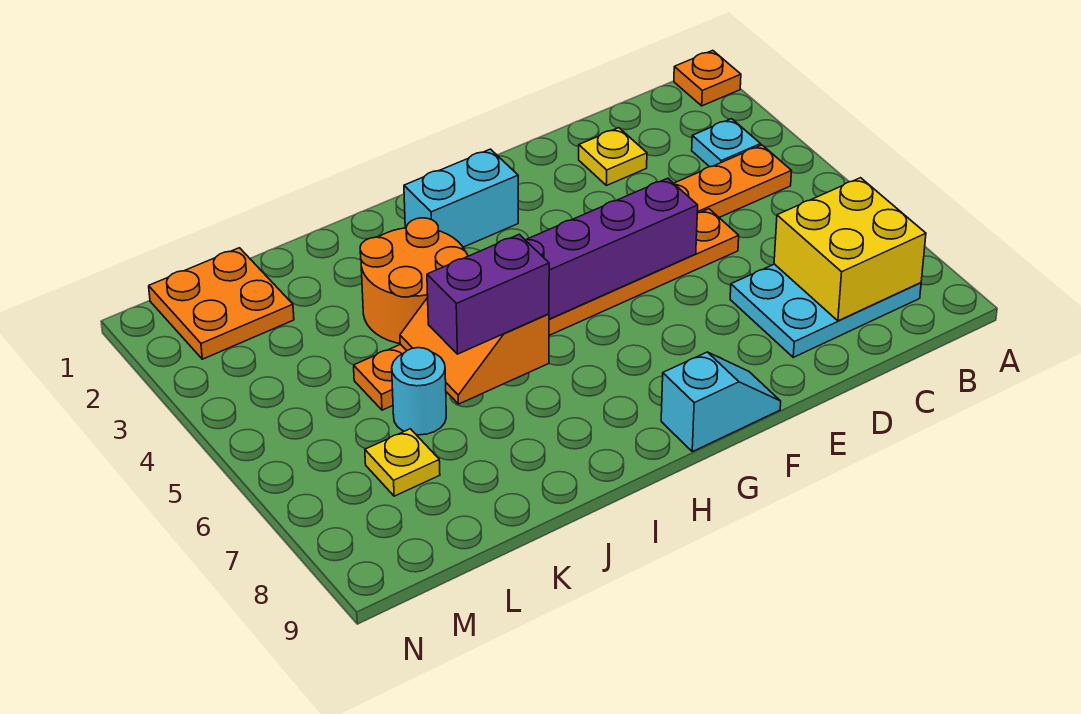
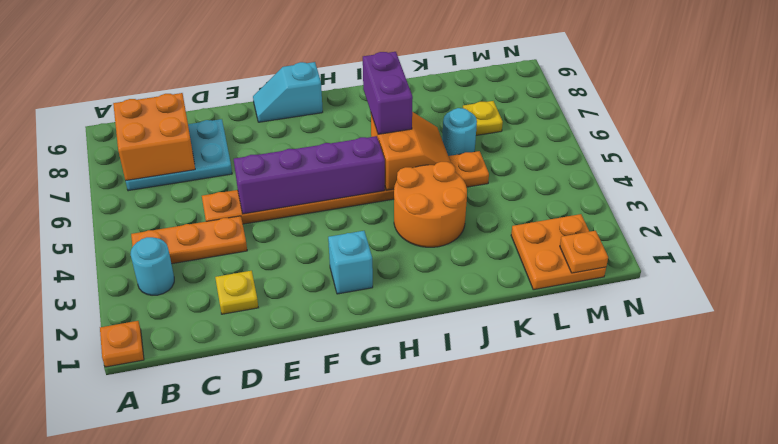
cyan 1x1 plate [692,119,761,167] -> cyan 1x1 round brick [131,237,174,295]
yellow 2x2 brick [774,178,926,321] -> orange 2x2 brick [113,93,195,181]
cyan 1x2 brick [404,149,518,247] -> cyan 1x1 brick [328,231,373,294]
purple 1x2 brick [427,234,549,354] -> purple 1x2 brick turned to [363,52,413,134]
none -> orange 1x1 plate [560,231,608,273]

